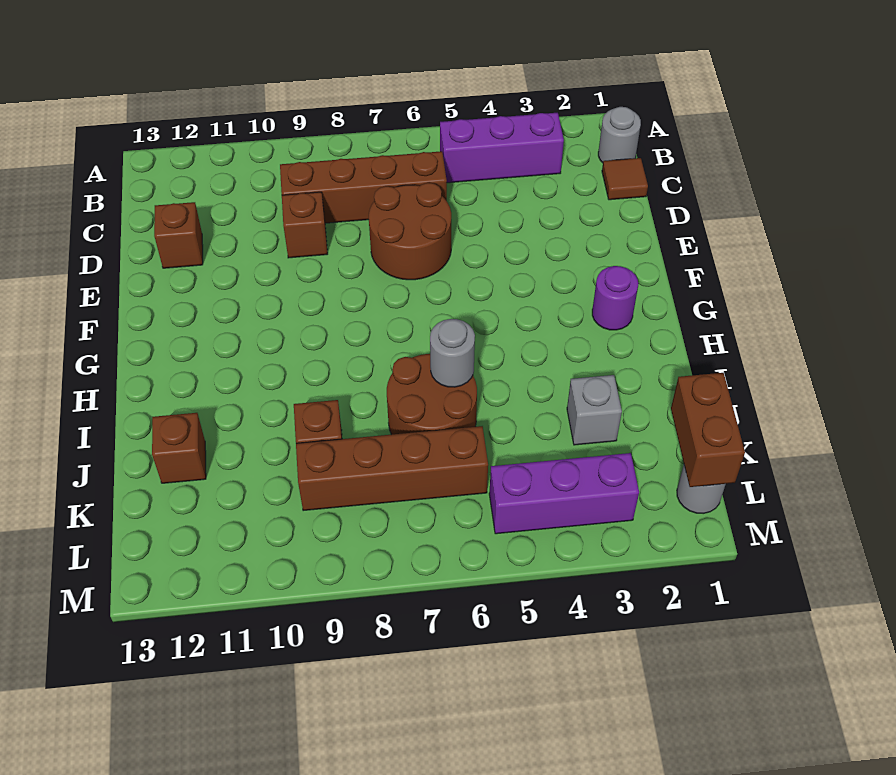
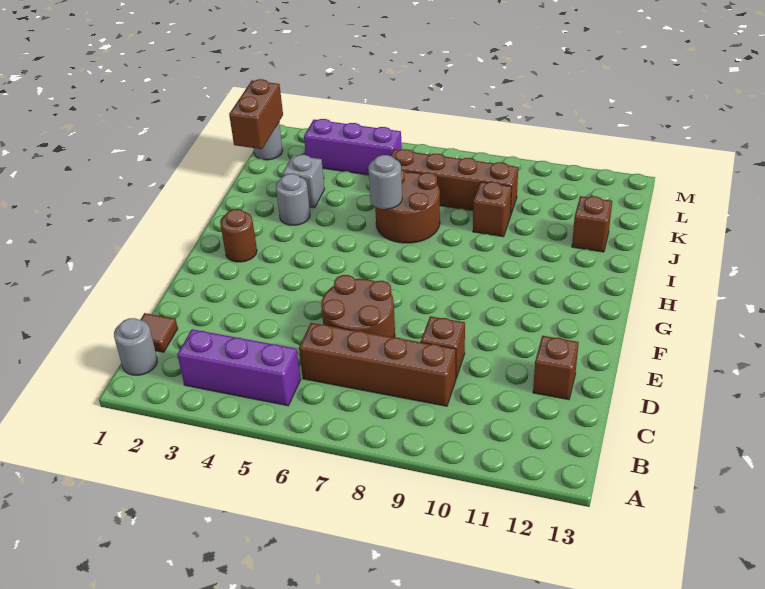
purple 1x1 round brick [592,266,638,330] -> brown 1x1 round brick [220,209,257,262]
none -> grey 1x1 round brick [276,174,310,225]

